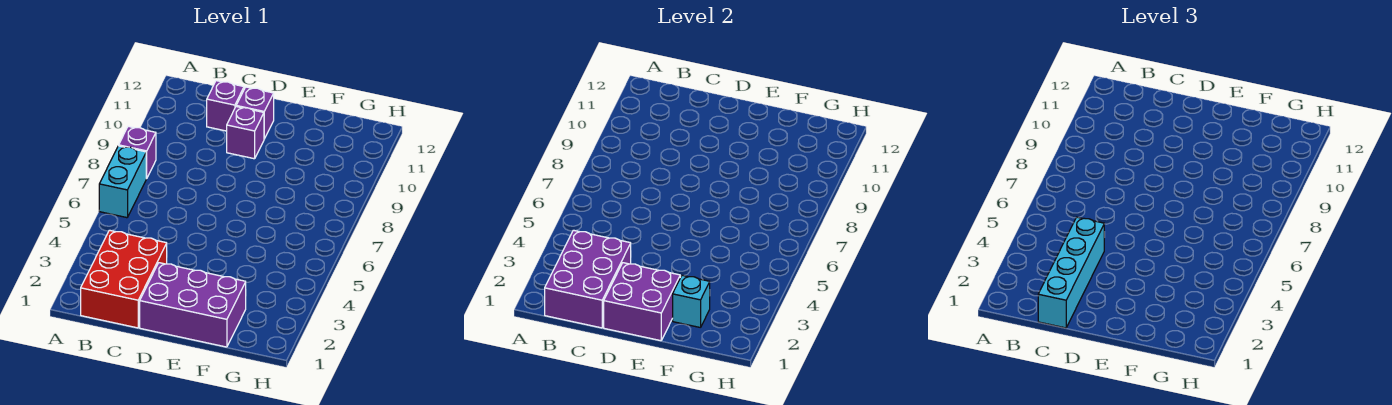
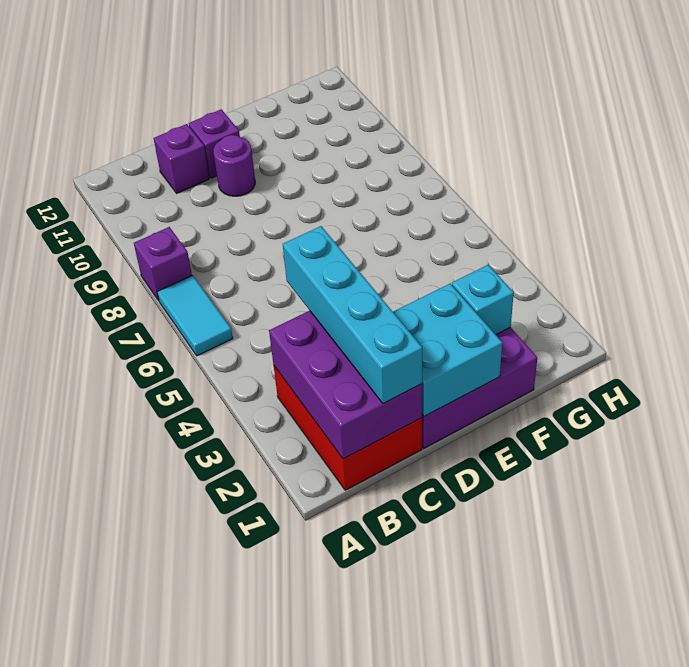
cyan 1x2 brick [99,146,147,218] -> cyan 1x2 tile [157,275,233,356]
purple 2x2 brick [604,263,680,341] -> cyan 2x2 brick [393,284,502,416]
purple 1x1 brick [227,107,264,159] -> purple 1x1 round brick [213,135,255,196]

